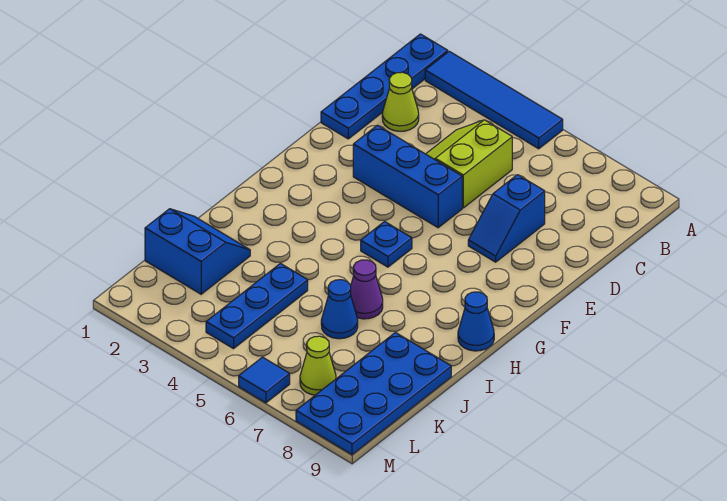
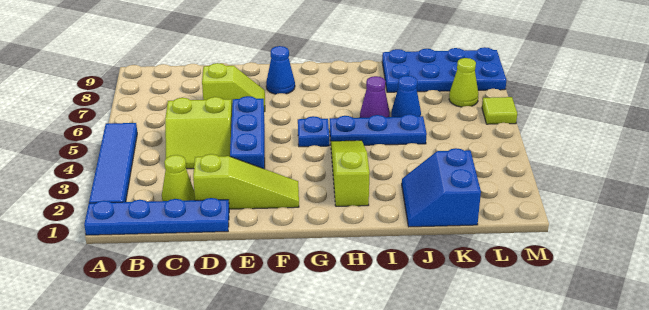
none -> lime 1x3 slope [193,154,299,209]
blue 1x2 slope [468,175,545,262] -> lime 1x2 slope [202,63,265,112]
none -> lime 1x3 slope [331,140,370,206]
blue 1x1 cone [458,292,494,351] -> blue 1x1 cone moved to [266,46,295,94]
blue 1x3 plate [206,264,308,349] -> blue 1x3 plate moved to [330,114,427,145]
blue 1x1 tile [239,357,290,403] -> lime 1x1 tile [482,97,517,124]

